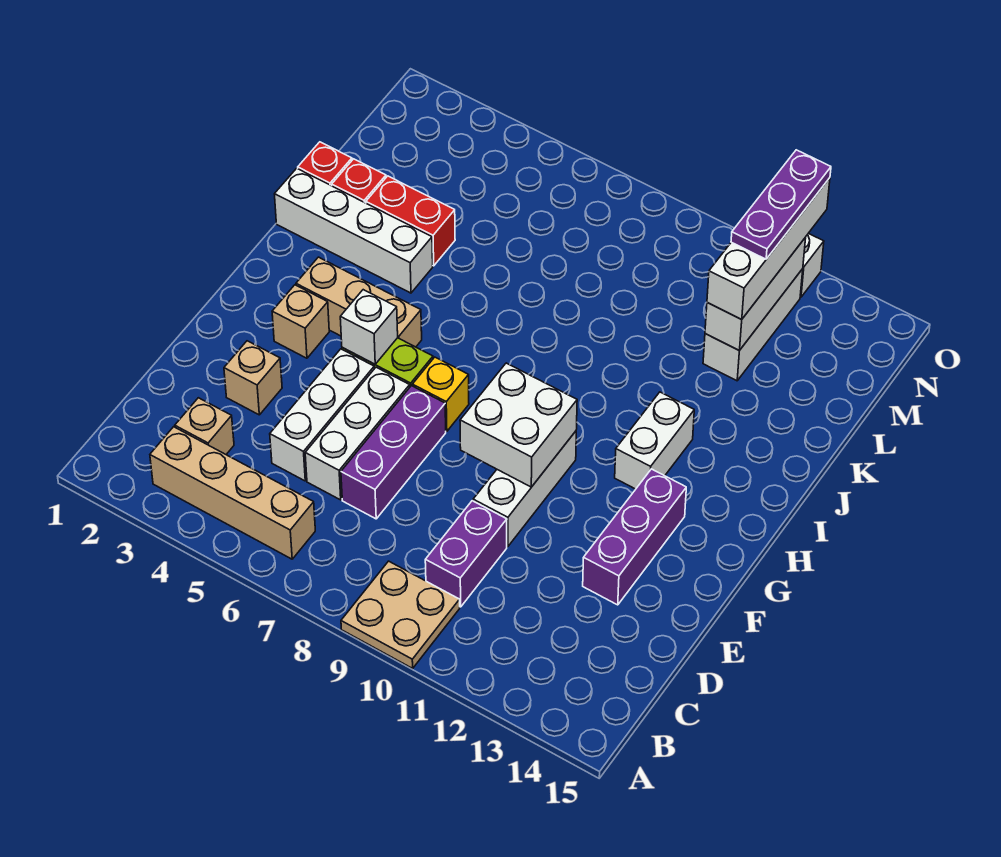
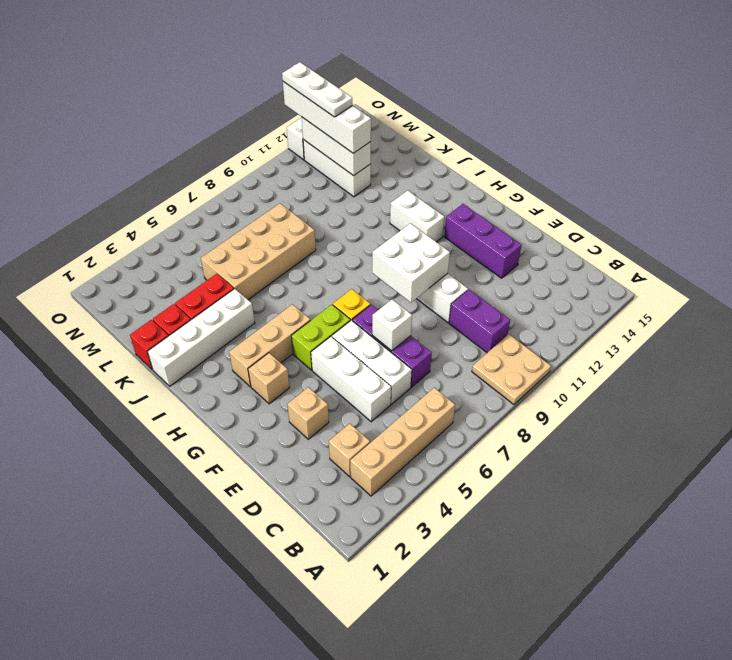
white 1x1 brick [340,290,398,364] -> white 1x1 brick moved to [372,300,412,351]
none -> tan 2x4 brick [201,203,316,300]
purple 1x3 plate [731,150,831,259] -> white 1x3 plate [282,62,353,117]

